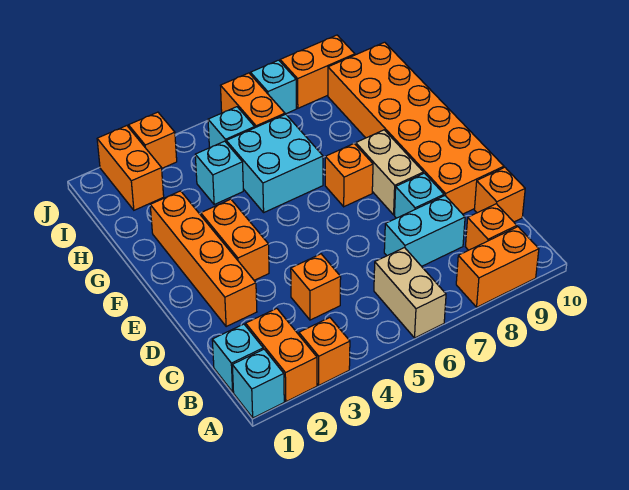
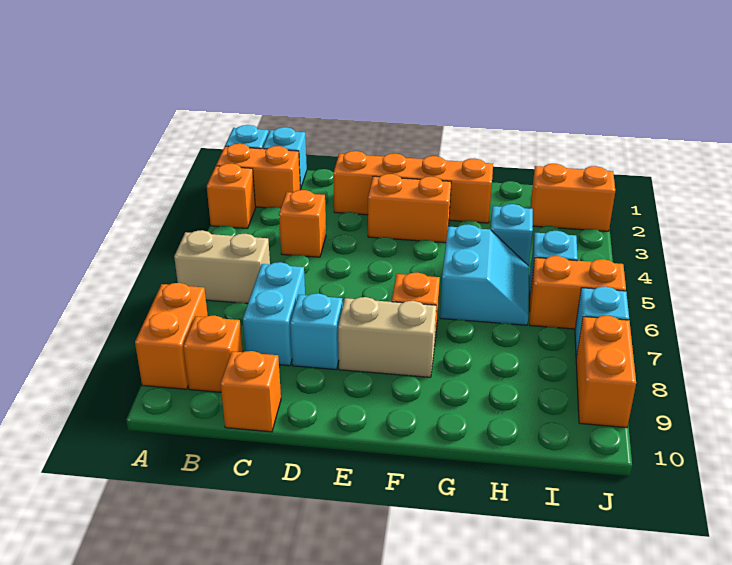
orange 2x6 brick [328,42,504,214] -> none
cyan 2x2 brick [226,114,323,212] -> cyan 2x2 slope [440,224,529,325]
orange 1x1 brick [129,112,177,168] -> none

